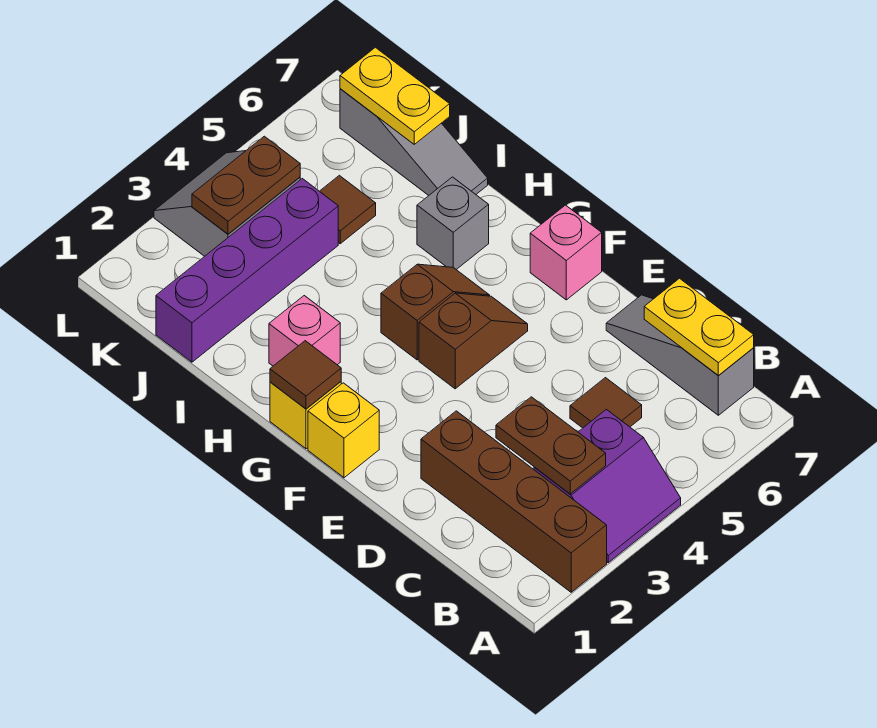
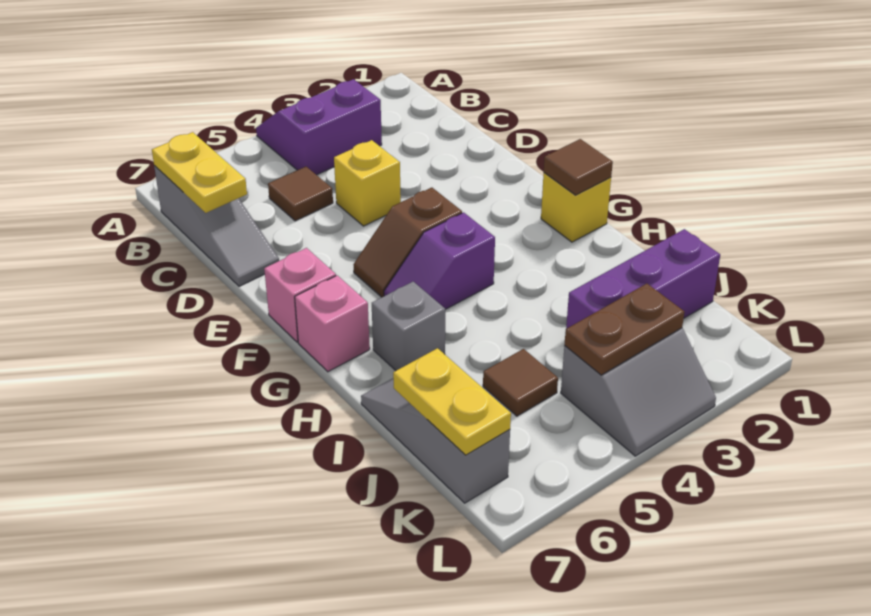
brown 1x4 brick [421,411,607,592] -> none
brown 1x2 plate [496,397,606,494] -> none
yellow 1x1 brick [308,383,379,478] -> yellow 1x1 brick moved to [334,140,401,226]
brown 1x2 slope [381,264,490,360] -> purple 1x2 slope [384,212,495,309]
pink 1x1 brick [269,296,340,366] -> pink 1x1 brick moved to [295,275,370,372]
purple 1x4 brick [156,179,338,362] -> purple 1x3 brick [566,229,720,329]

